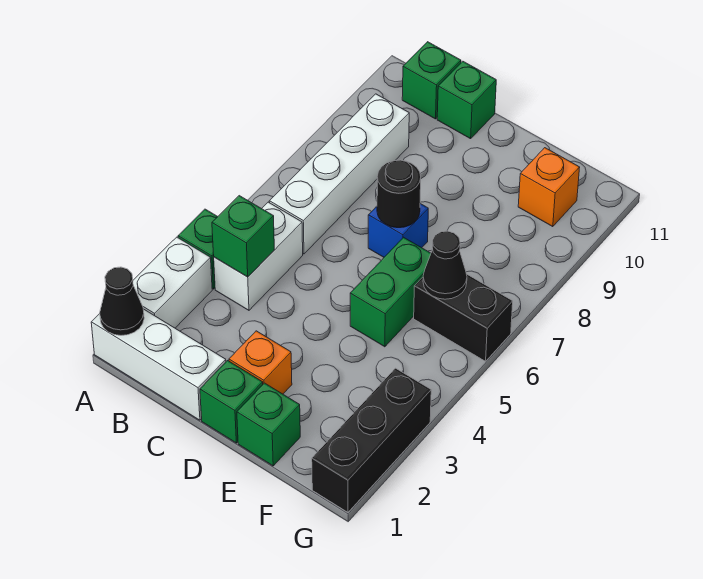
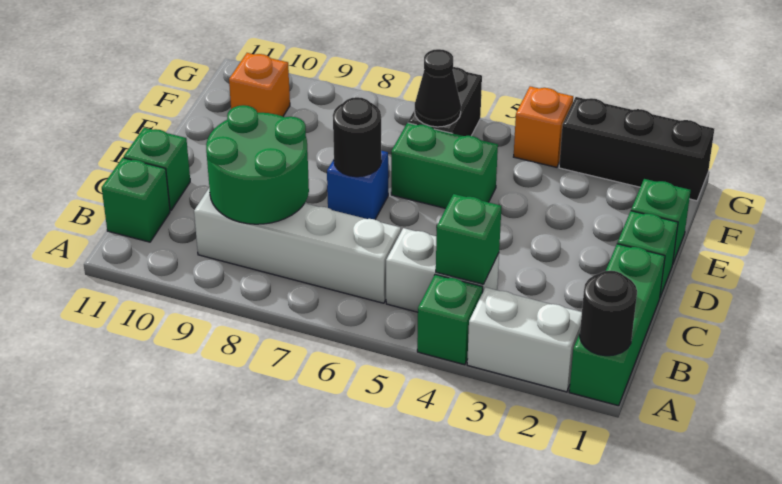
white 1x3 brick [91,309,226,420] -> green 1x3 brick [569,244,665,406]
black 1x1 cone [100,267,144,335] -> black 1x1 round brick [580,271,637,356]
none -> green 2x2 round brick [206,105,309,224]
orange 1x1 brick [229,331,292,394] -> orange 1x1 brick moved to [514,86,573,167]

